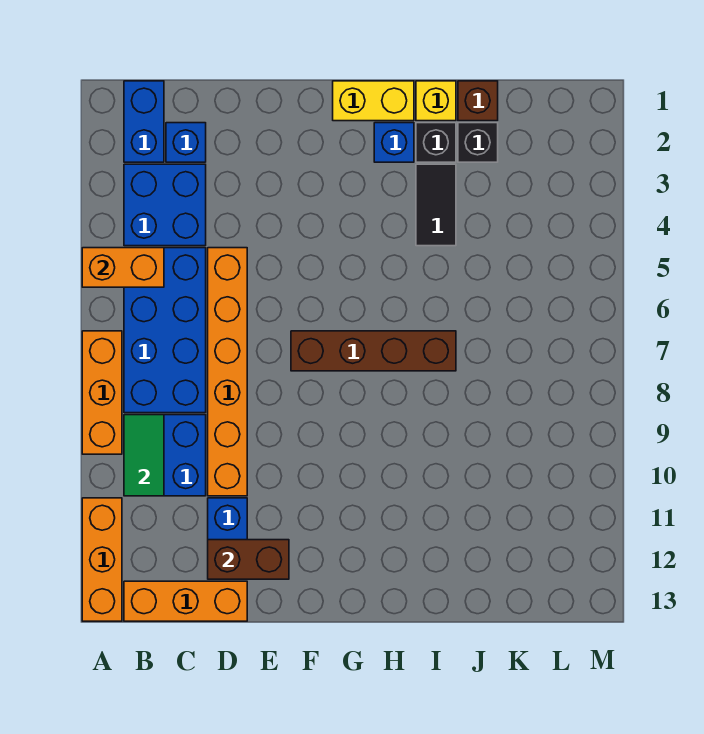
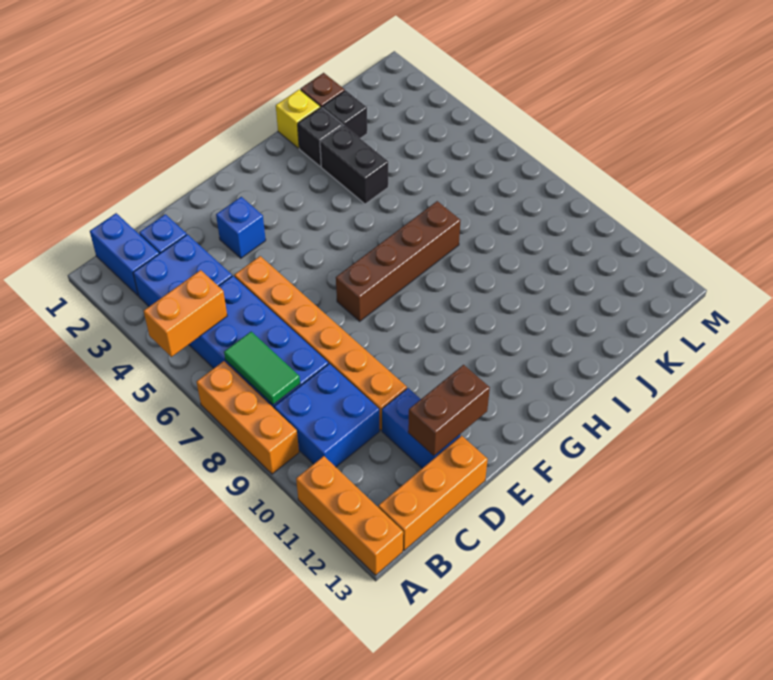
green 1x2 tile [124,415,164,496] -> green 1x2 tile moved to [224,332,300,405]
yellow 1x2 brick [333,81,414,121] -> none
blue 1x1 brick [374,123,414,162] -> blue 1x1 brick moved to [216,197,266,258]
black 1x2 tile [416,164,456,246] -> black 1x2 brick [320,125,388,204]

